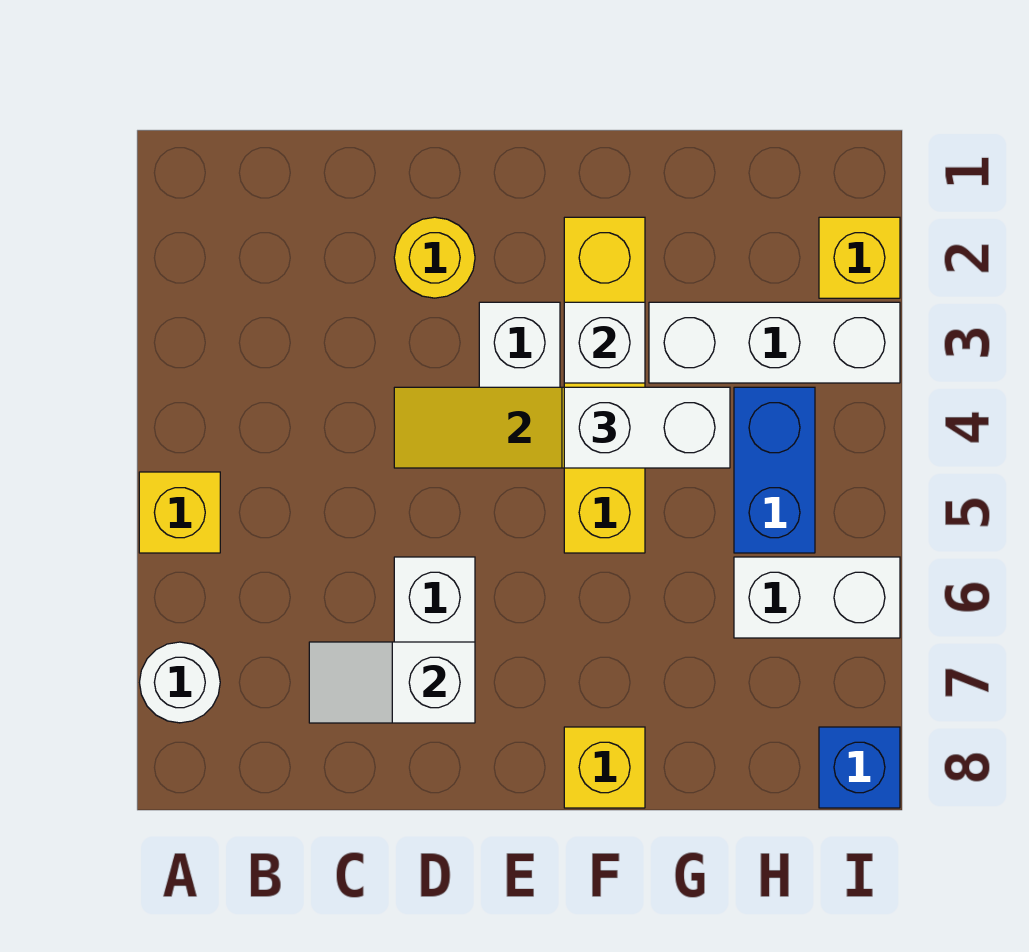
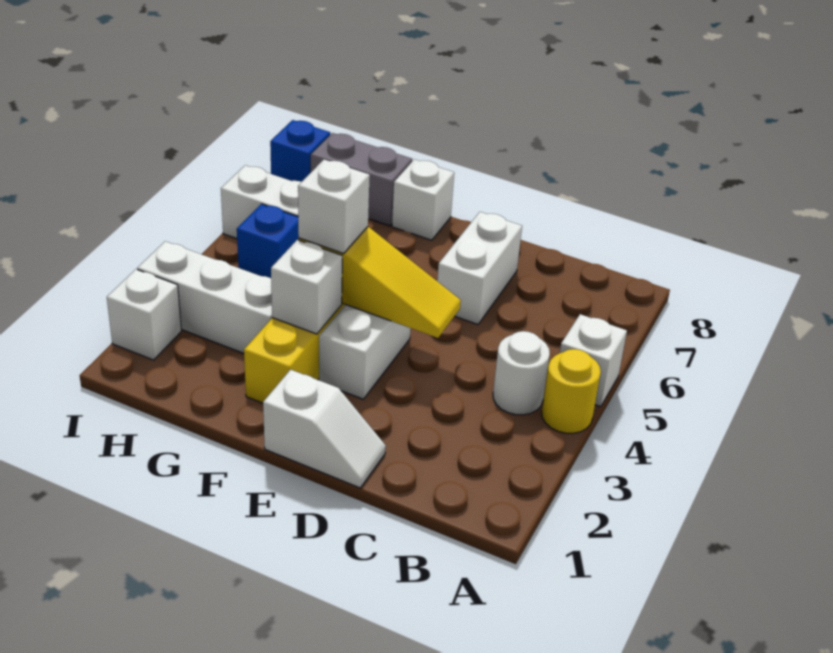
yellow 1x1 brick [139,472,220,553] -> white 1x1 brick [560,314,627,407]
white 1x1 round brick [140,642,220,723] -> white 1x1 round brick moved to [493,331,550,415]
white 1x2 slope [309,642,475,723] -> white 1x2 slope moved to [263,370,386,488]
yellow 1x1 round brick [394,217,475,298] -> yellow 1x1 round brick moved to [542,349,601,433]
white 1x2 brick [564,387,730,468] -> white 1x1 brick [298,160,370,253]
yellow 1x1 brick [564,727,645,808] -> white 1x1 brick [392,159,454,240]
none -> grey 1x2 brick [311,133,412,226]
blue 1x2 brick [734,387,815,553] -> blue 1x1 brick [237,204,299,278]
yellow 1x1 brick [819,217,900,298] -> white 1x1 brick [107,269,181,360]

